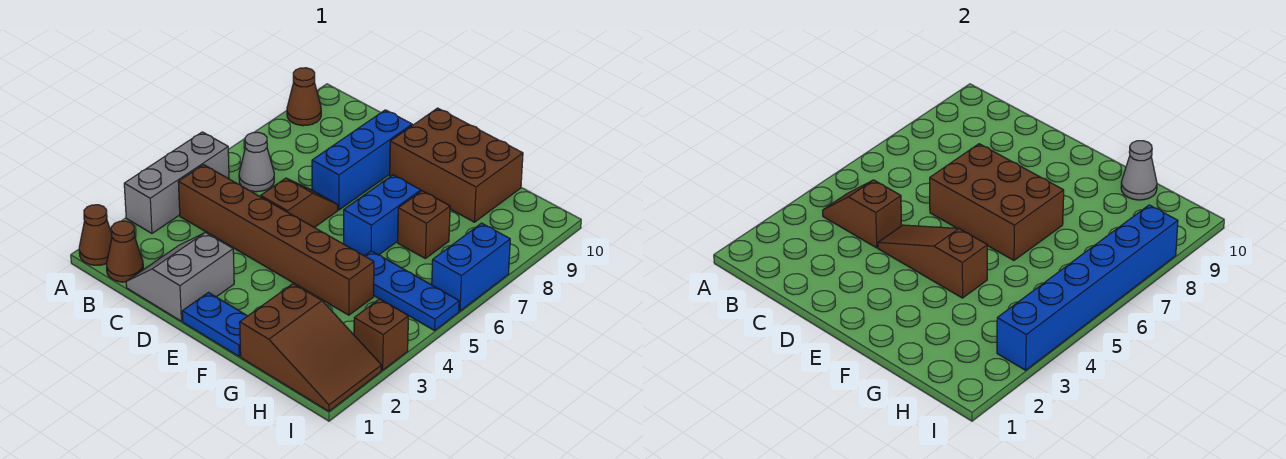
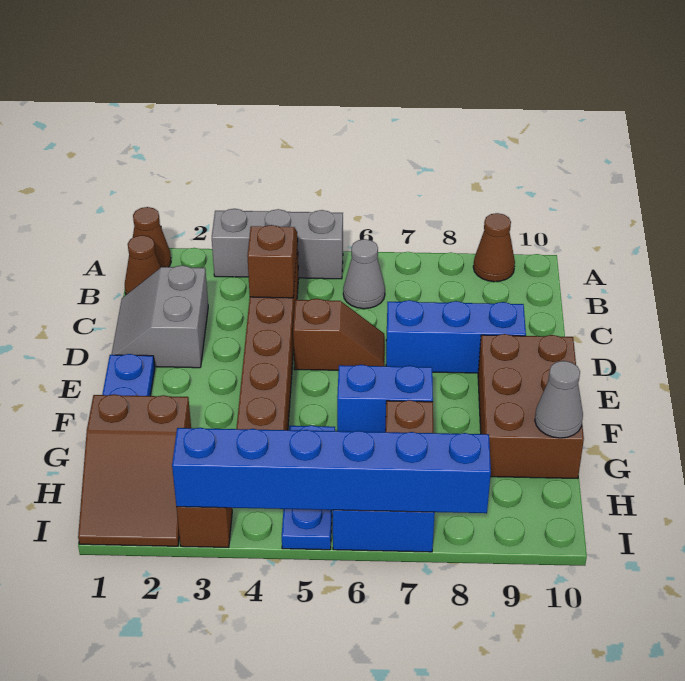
grey 2x2 slope [126,233,234,321] -> grey 2x2 slope turned to [111,265,208,368]
brown 1x3 slope [878,225,987,298] -> none
brown 2x3 brick [930,144,1064,260] -> none

